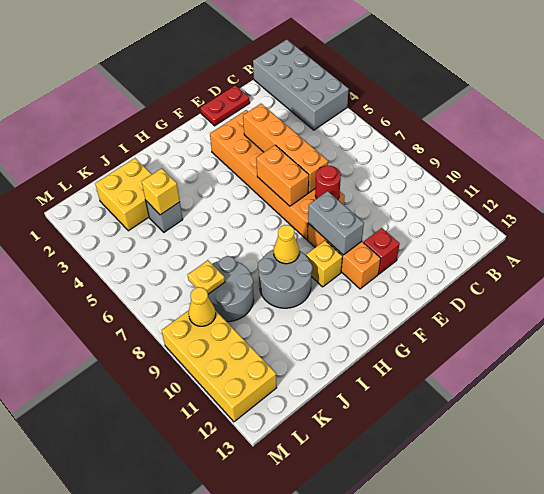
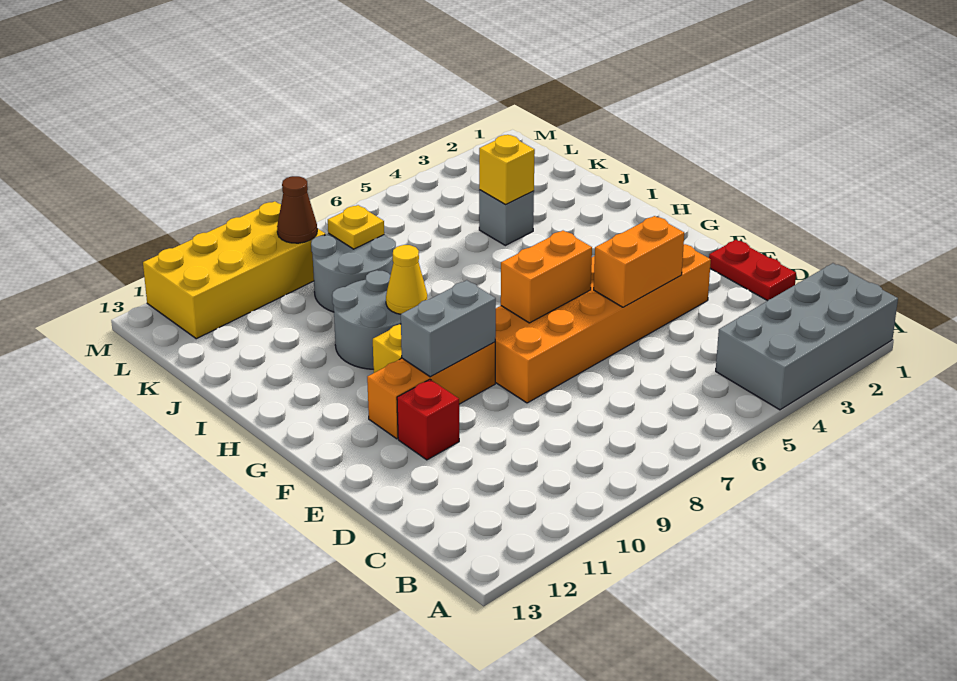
orange 1x4 brick [243,104,328,192] -> orange 1x2 brick [594,216,684,307]
red 1x1 round brick [315,166,341,200] -> none
yellow 2x2 brick [95,158,152,231] -> none
yellow 1x1 cone [189,287,216,326] -> brown 1x1 cone [277,176,317,243]

